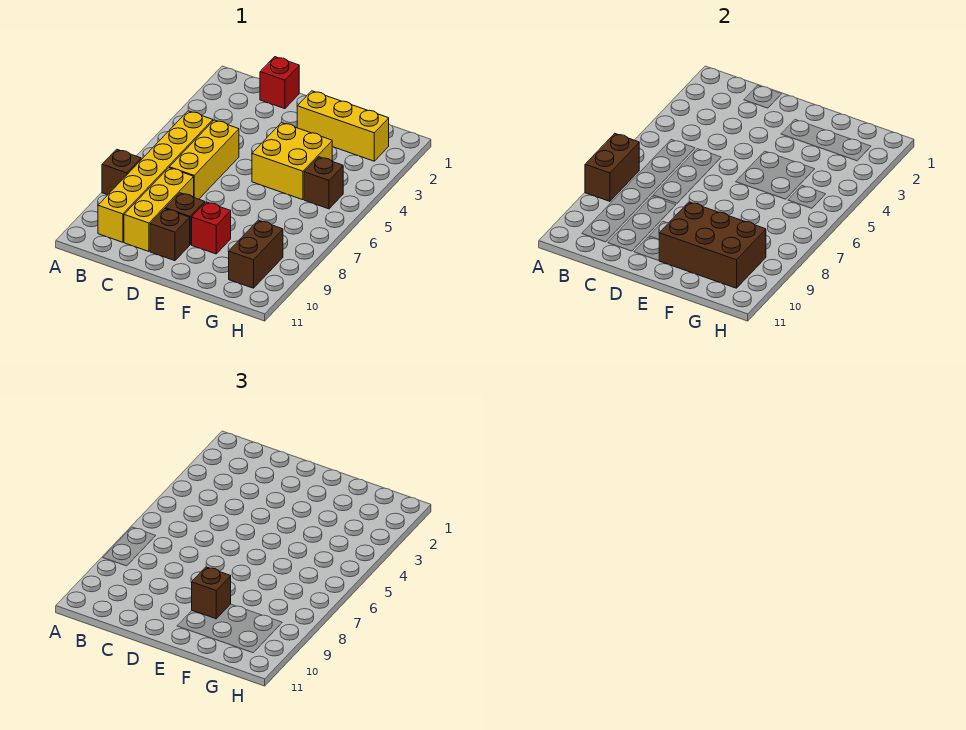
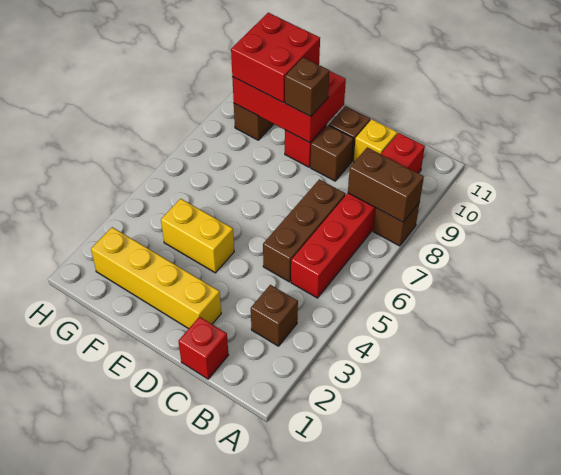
brown 1x2 brick [585,133,639,201] -> brown 1x2 brick turned to [348,147,424,222]
yellow 1x6 brick [98,111,213,242] -> red 1x6 brick [291,133,425,298]
yellow 1x3 brick [169,120,239,199] -> brown 1x3 brick [263,179,345,282]
yellow 1x3 brick [124,168,194,251] -> yellow 1x1 brick [354,119,397,162]
yellow 1x3 brick [297,91,389,161] -> yellow 1x4 brick [91,227,221,329]
yellow 2x2 brick [252,123,332,200] -> yellow 1x2 brick [161,199,234,273]
brown 2x3 brick [659,202,766,288] -> red 2x3 brick [232,71,346,143]
none -> red 2x2 brick [231,13,320,103]
brown 1x1 brick [304,157,343,209] -> brown 1x1 brick moved to [251,285,298,346]

